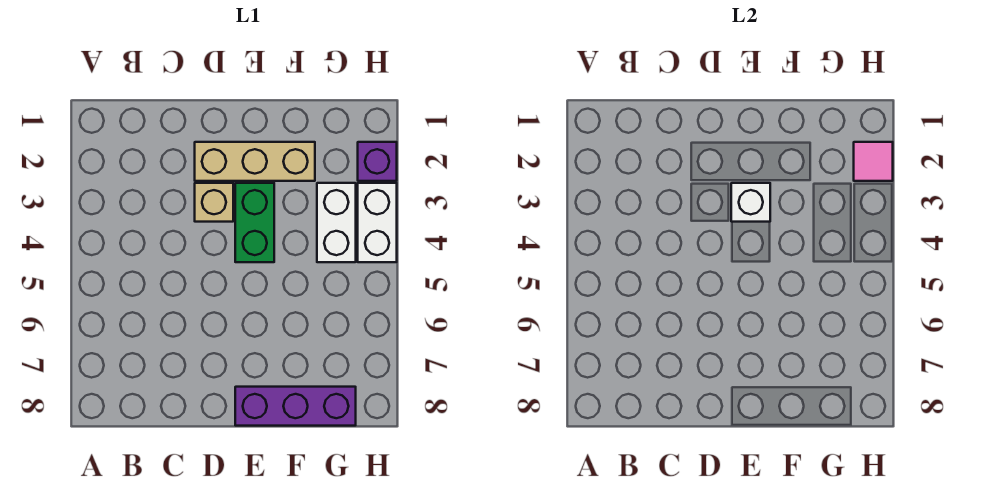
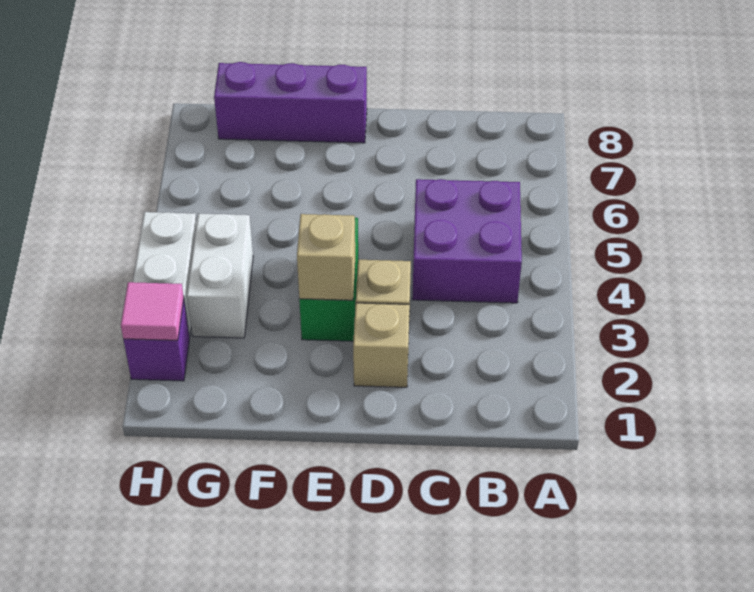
none -> purple 2x2 brick [412,179,522,303]
tan 1x3 brick [195,142,315,181] -> tan 1x1 brick [353,303,409,387]
white 1x1 brick [731,183,770,222] -> tan 1x1 brick [297,214,355,300]

